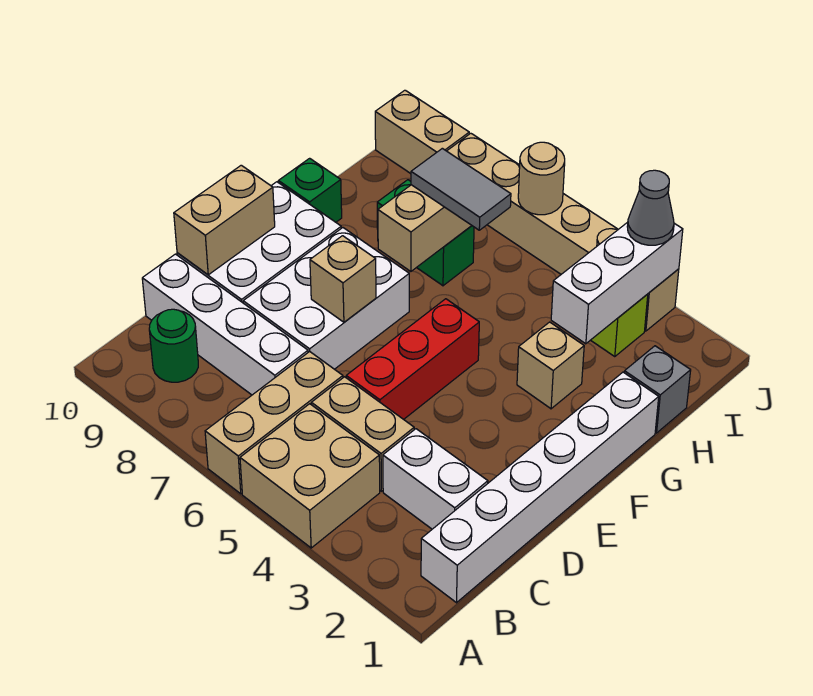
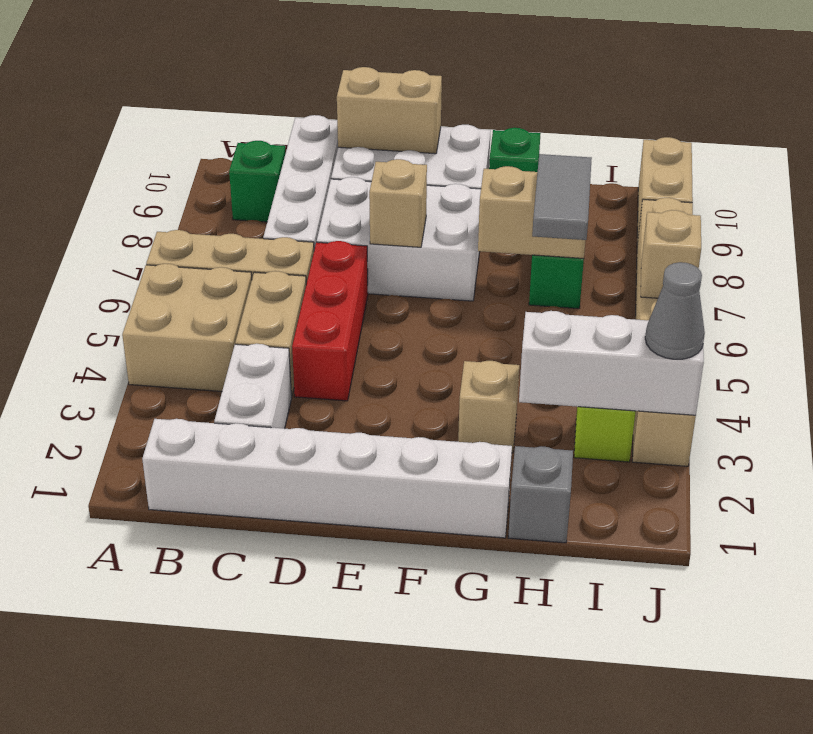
green 1x1 round brick [149,309,198,382] -> green 1x1 brick [229,141,286,222]
red 1x3 brick [346,299,479,419] -> red 1x3 brick turned to [292,241,368,401]
tan 1x1 round brick [518,142,565,215] -> tan 1x1 brick [641,210,701,298]

